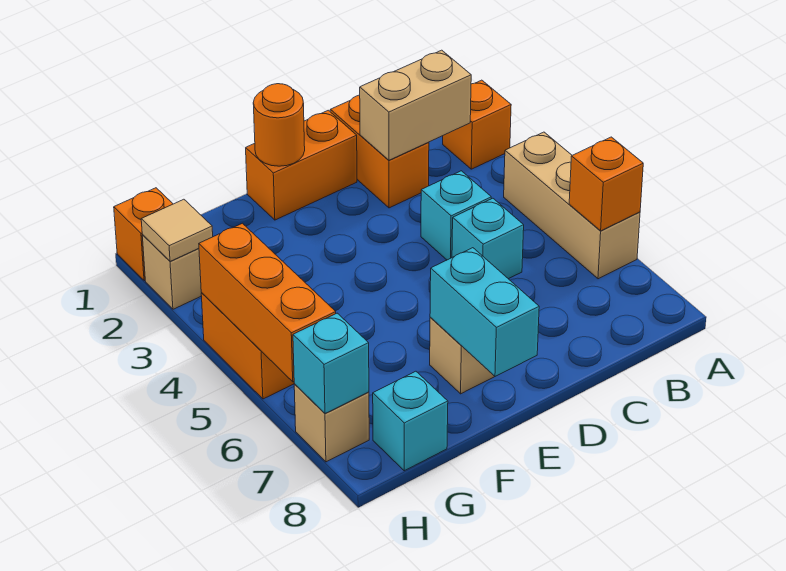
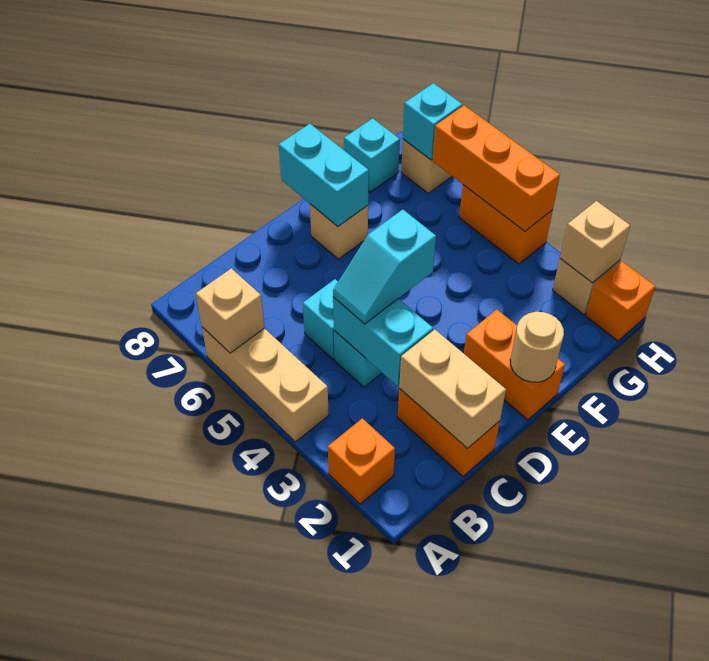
orange 1x1 brick [569,137,643,231] -> tan 1x1 brick [196,268,265,353]
tan 1x2 brick [360,50,471,160] -> tan 1x2 brick turned to [399,330,506,448]
none -> cyan 1x2 brick [333,297,433,386]
none -> cyan 1x2 slope [333,209,436,324]
orange 1x2 brick [246,110,357,220] -> orange 1x2 brick turned to [464,310,565,420]
orange 1x1 round brick [253,84,305,166] -> tan 1x1 round brick [510,312,564,382]
tan 1x1 tile [141,199,213,261] -> tan 1x1 brick [560,201,630,283]

